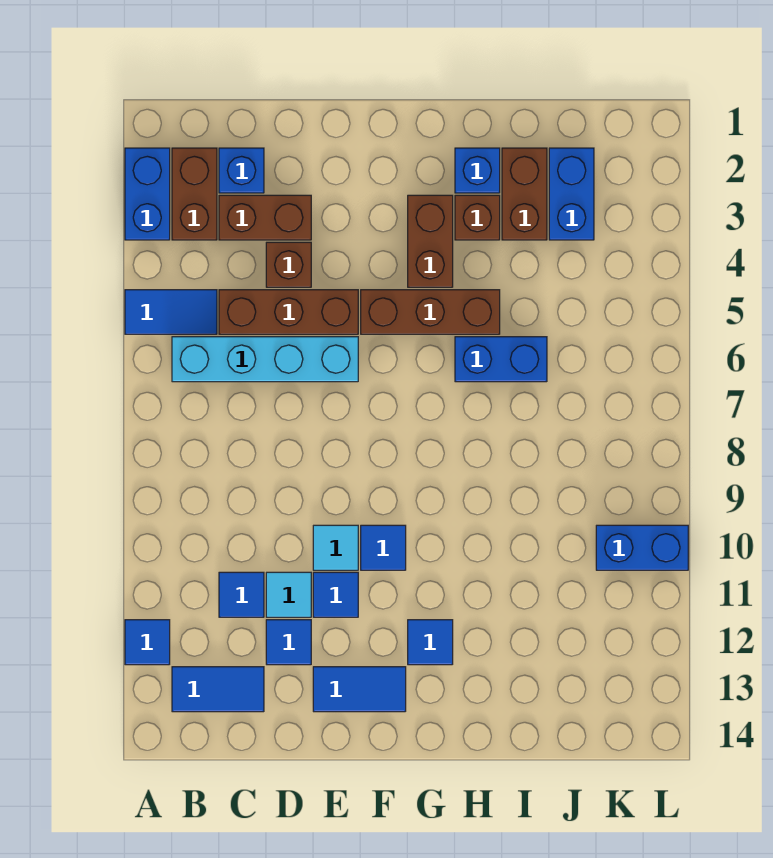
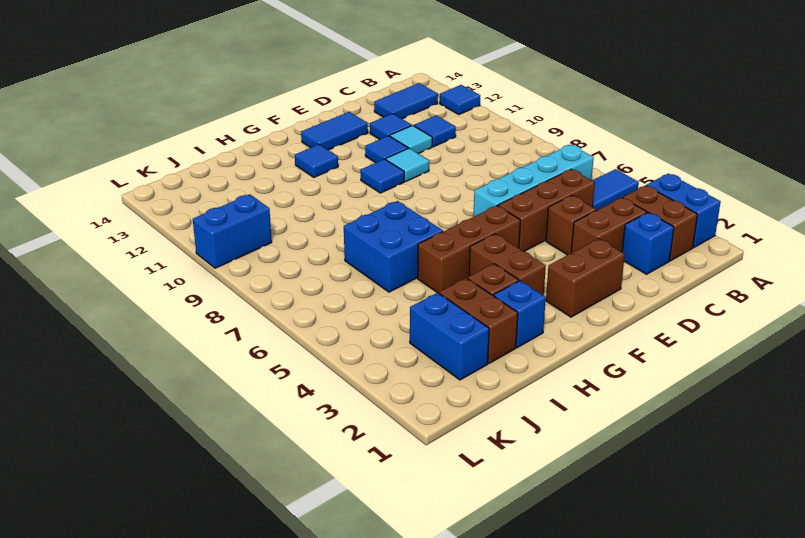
none -> brown 1x2 brick [546,239,625,317]
blue 1x2 brick [455,337,547,382] -> blue 2x2 brick [344,201,443,292]

